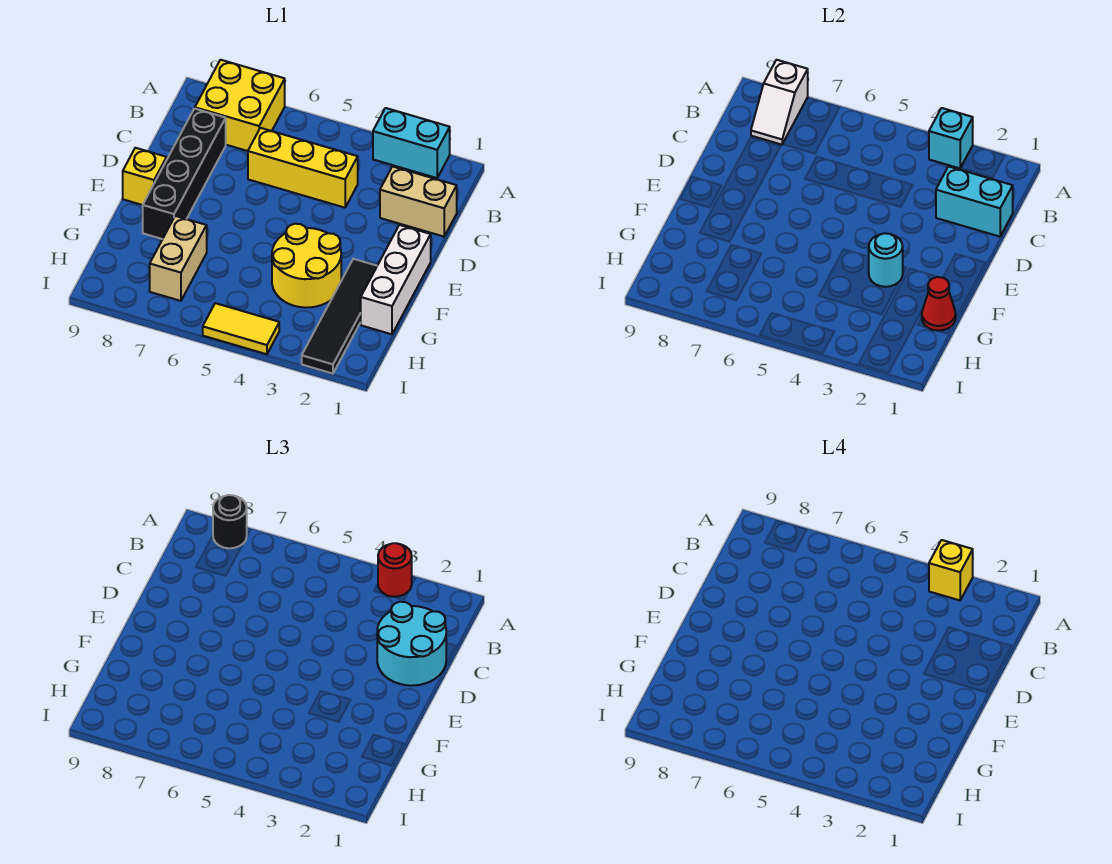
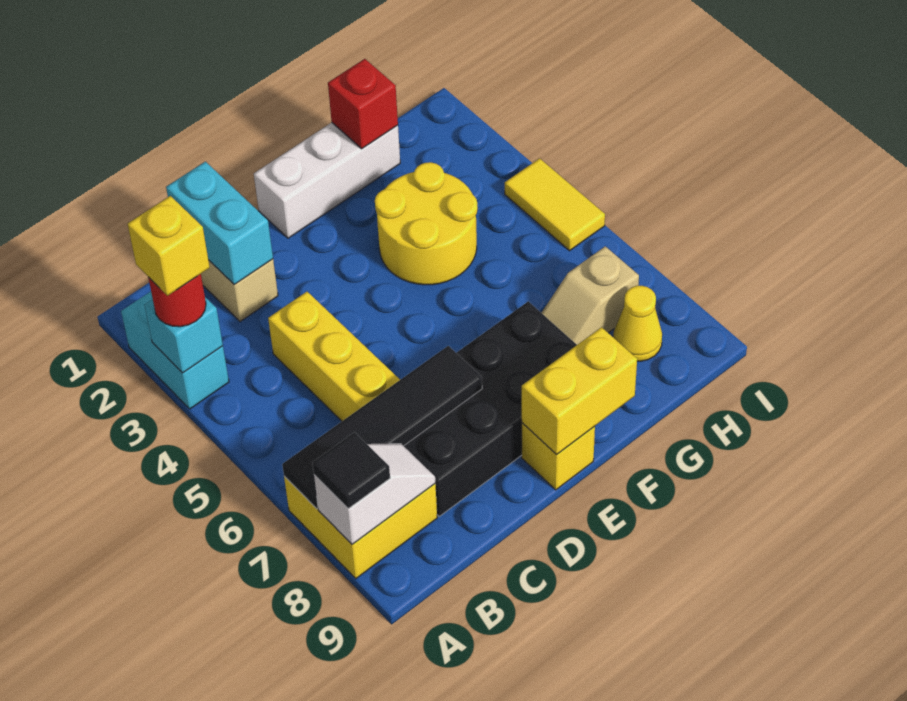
black 1x1 round brick [213,495,247,548] -> black 1x1 tile [313,432,390,509]
cyan 2x2 round brick [377,602,446,686] -> none
black 1x4 brick [143,109,226,239] -> black 2x4 brick [404,301,577,516]
none -> yellow 1x2 brick [522,327,637,455]
black 1x4 tile [302,259,377,374] -> black 1x4 tile moved to [282,346,482,509]
cyan 1x1 round brick [869,233,903,287] -> none
red 1x1 cone [922,277,956,331] -> red 1x1 brick [328,59,398,149]
tan 1x2 brick [150,216,207,301] -> tan 1x2 slope [542,246,639,345]
none -> yellow 1x1 cone [613,286,662,361]

